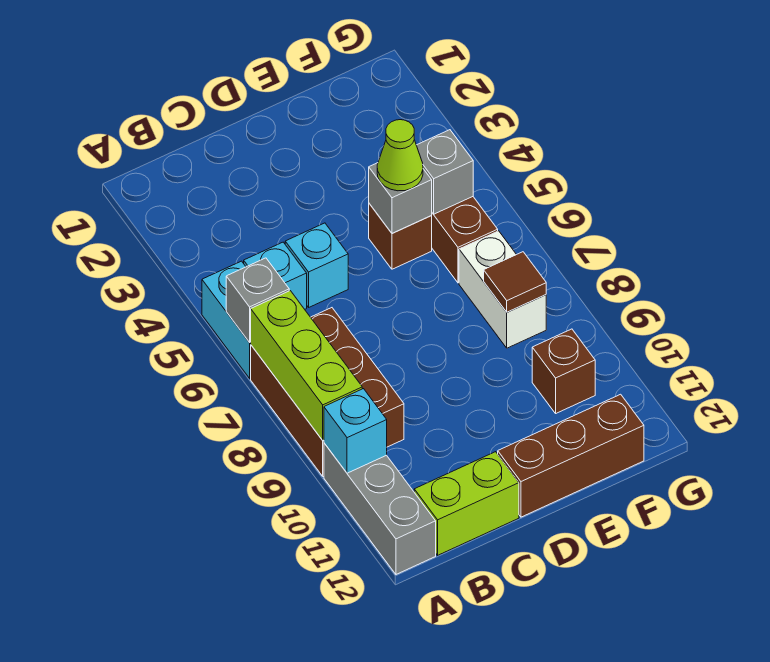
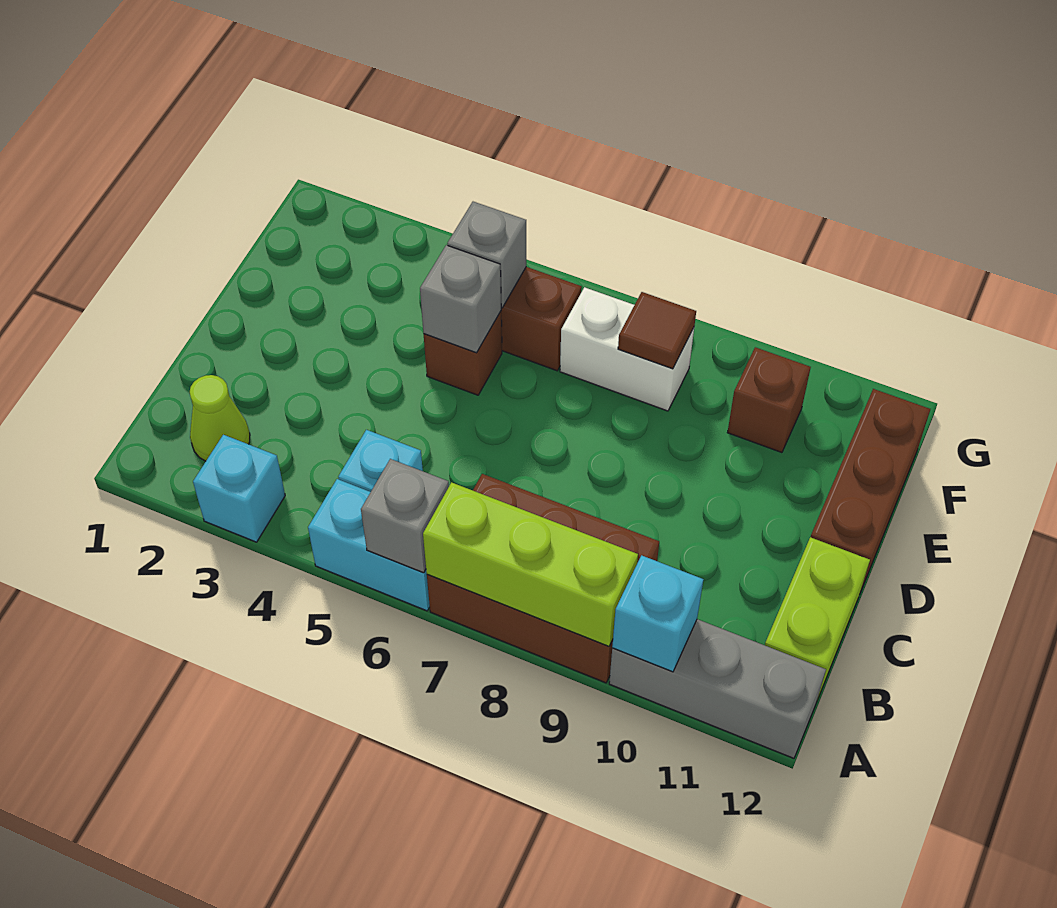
cyan 1x1 brick [285,223,348,307] -> cyan 1x1 brick moved to [193,435,285,542]
lime 1x1 cone [377,120,423,191] -> lime 1x1 cone moved to [190,375,250,461]

